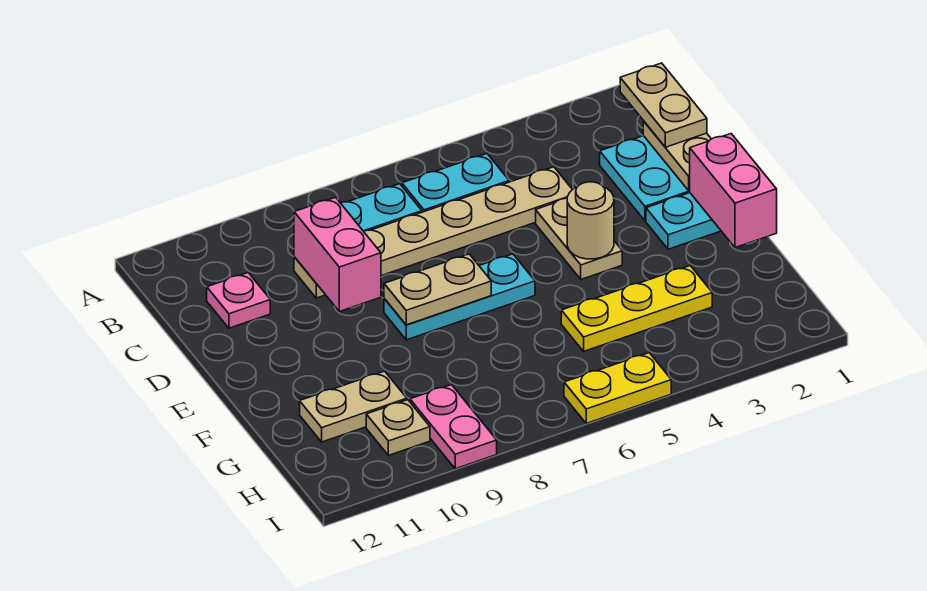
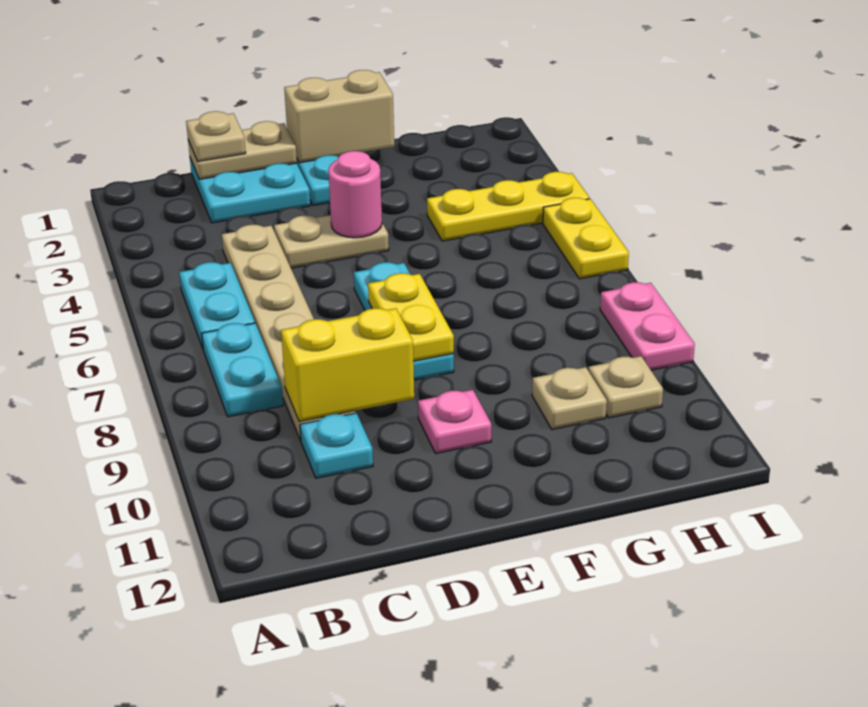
tan 1x2 plate [620,63,707,147] -> tan 1x1 plate [186,111,246,161]
pink 1x2 brick [294,197,381,312] -> yellow 1x2 brick [281,308,414,422]
none -> cyan 1x1 plate [300,413,373,478]
pink 1x1 plate [207,273,270,328] -> pink 1x1 plate moved to [418,390,491,453]
pink 1x2 brick [690,134,777,248] -> tan 1x2 brick [284,70,394,163]
tan 1x1 round brick [567,182,614,259] -> pink 1x1 round brick [328,151,382,238]
tan 1x2 plate [384,254,491,325] -> yellow 1x2 plate [368,273,454,361]
yellow 1x3 plate [561,266,712,351] -> yellow 1x3 plate turned to [427,172,589,241]
tan 1x2 plate [300,371,407,442] -> tan 1x1 plate [532,367,607,430]
pink 1x2 plate [410,385,497,469] -> pink 1x2 plate turned to [600,282,695,370]

